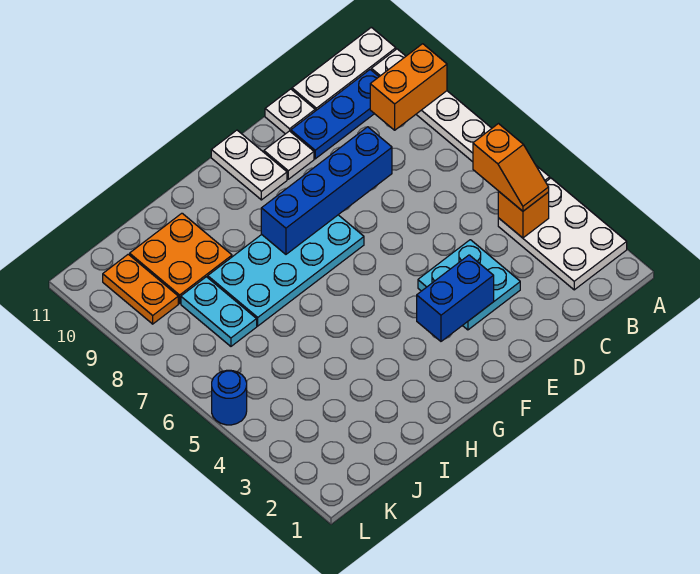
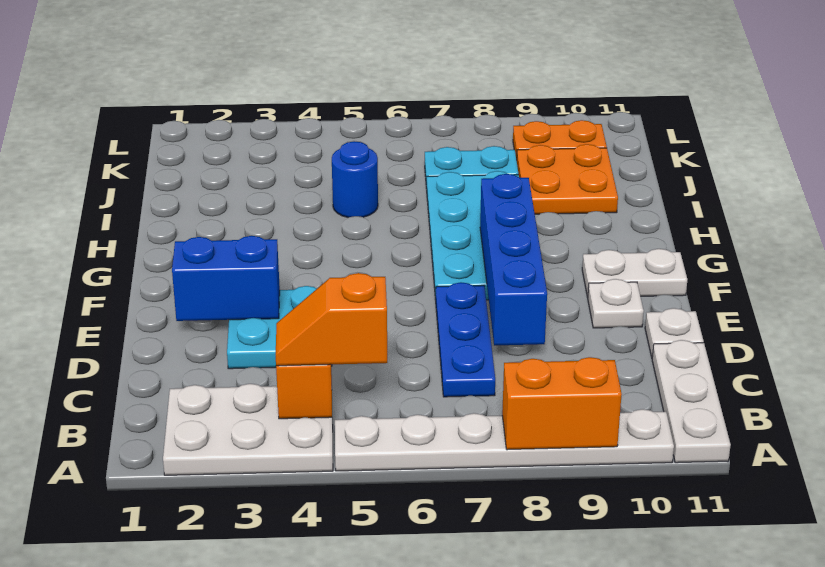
orange 1x2 brick [370,44,447,130] -> orange 1x2 brick turned to [502,357,622,450]
blue 1x3 plate [291,70,379,159] -> blue 1x3 plate moved to [436,282,495,397]
blue 1x2 brick [417,255,494,341] -> blue 1x2 brick turned to [172,236,280,321]
blue 1x1 round brick [212,370,247,425] -> blue 1x1 round brick moved to [332,141,378,217]

